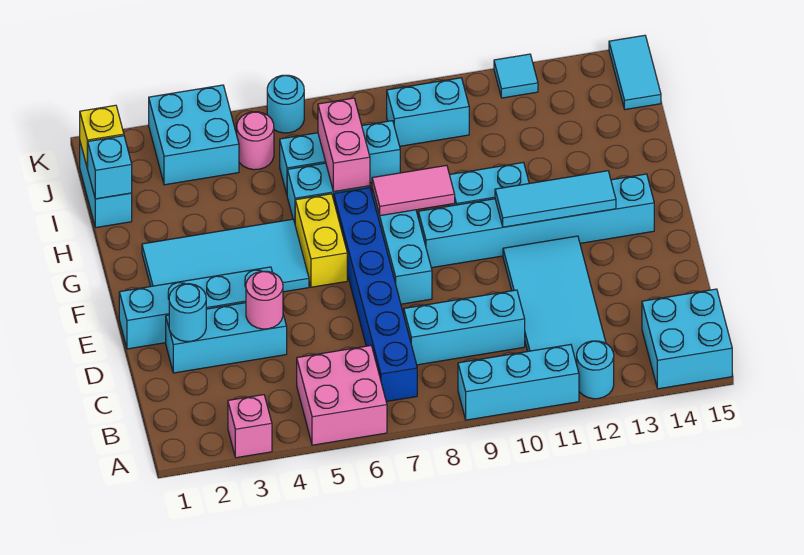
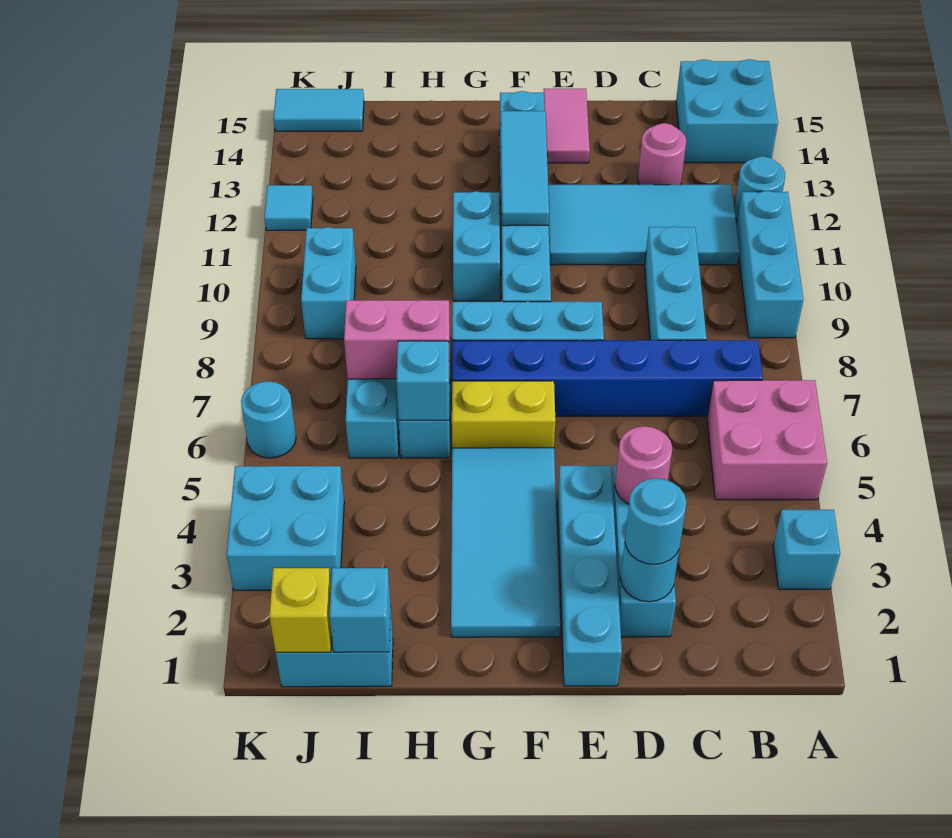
pink 1x1 brick [228,395,272,458] -> cyan 1x1 brick [773,510,840,589]
none -> cyan 1x1 round brick [625,478,687,564]
pink 1x2 tile [372,165,455,216] -> pink 1x2 tile moved to [544,89,590,163]
none -> cyan 1x1 brick [396,341,450,420]
pink 1x1 round brick [237,112,274,170] -> pink 1x1 round brick moved to [638,123,686,185]

